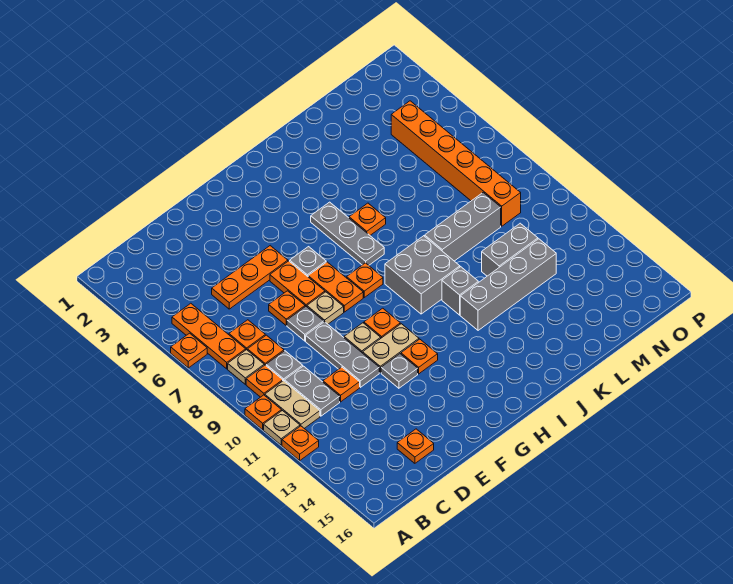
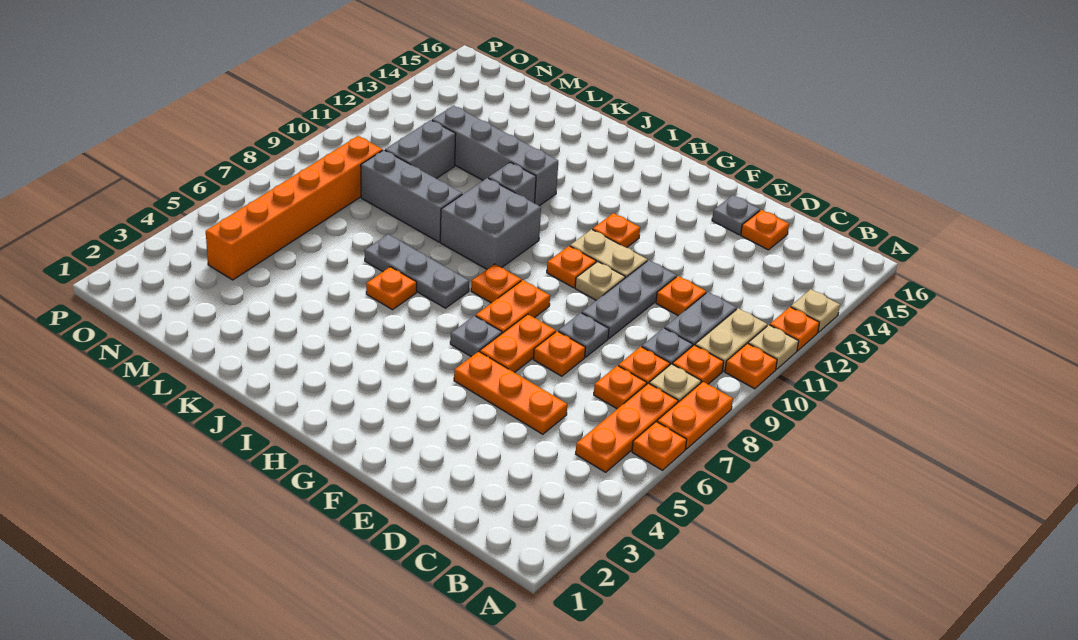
none -> orange 1x2 plate [657,382,733,449]
tan 1x1 plate [307,292,344,324] -> tan 1x1 plate moved to [791,289,840,332]
grey 1x1 plate [381,354,418,388] -> grey 1x1 plate moved to [712,195,760,235]
grey 1x3 plate [311,202,384,265] -> grey 1x3 plate turned to [364,234,469,308]
grey 1x2 brick [482,223,538,276] -> grey 1x2 brick turned to [385,120,456,179]

